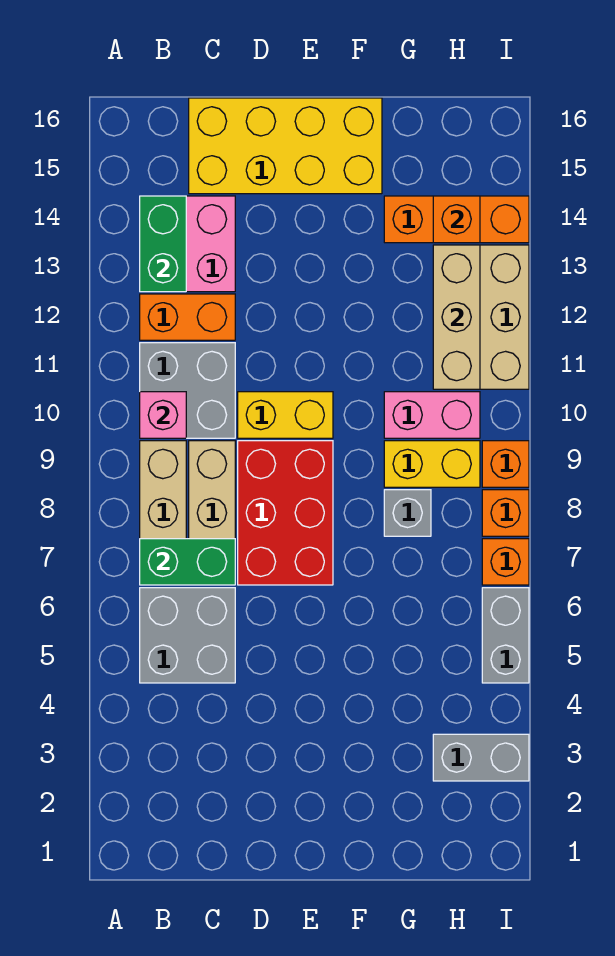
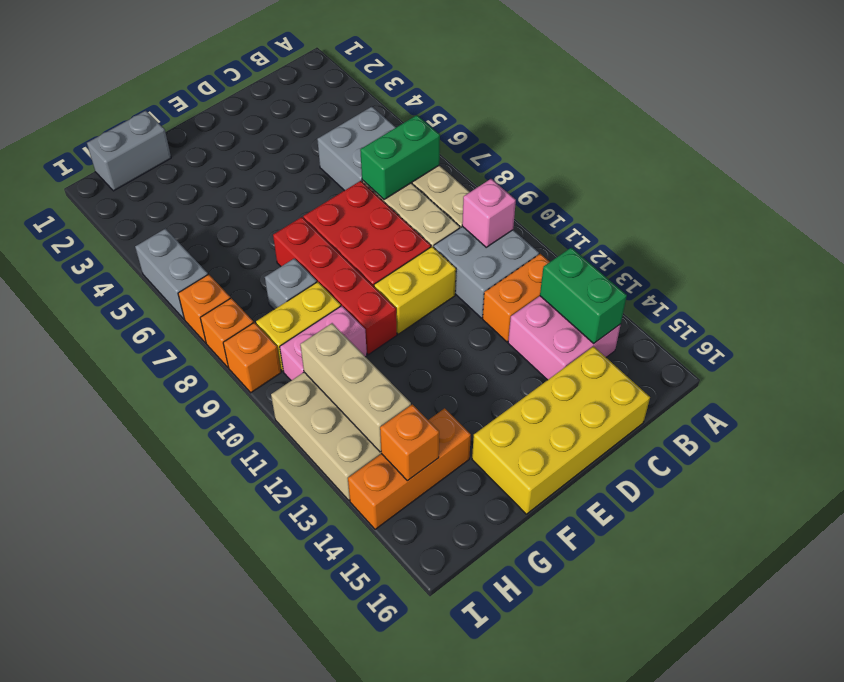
none -> red 1x4 brick [273,217,397,355]
grey 1x2 brick [433,734,529,781] -> grey 1x2 brick moved to [87,111,171,191]

